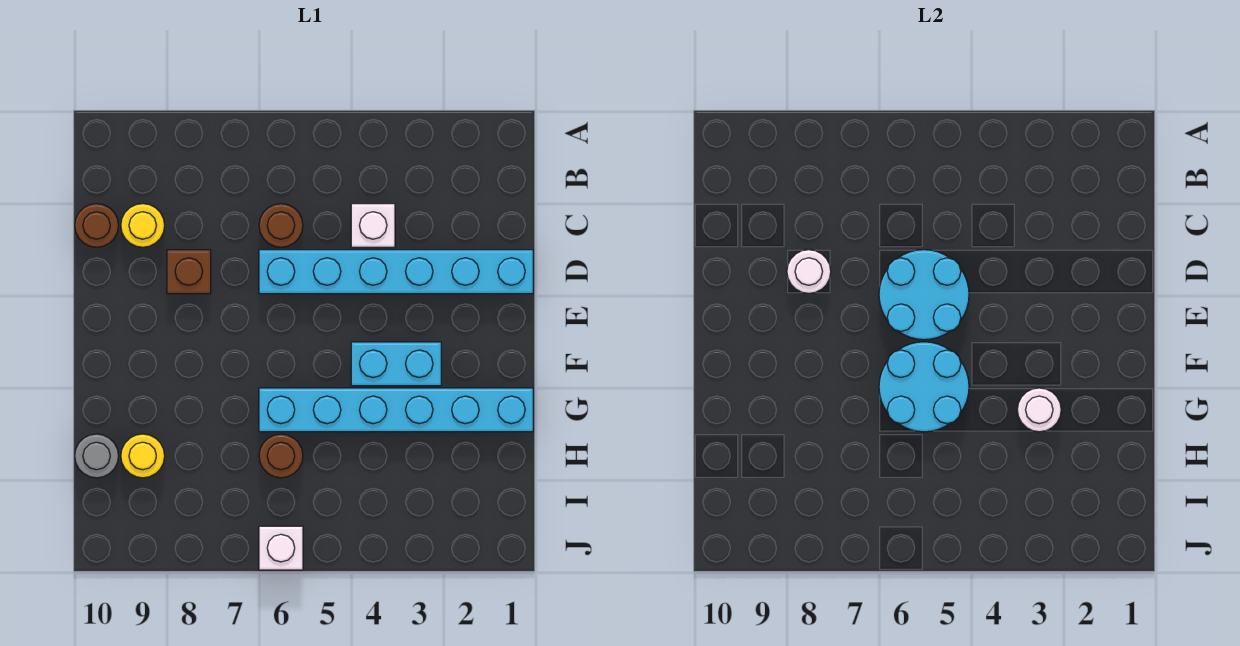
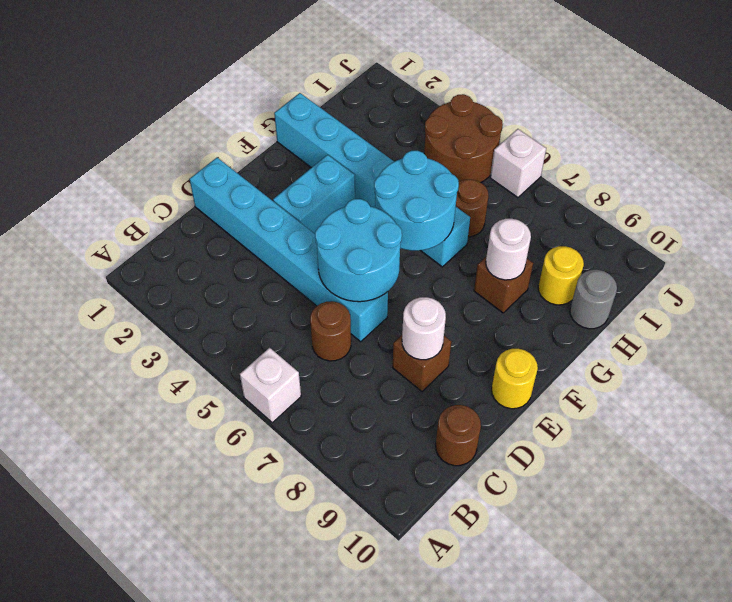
white 1x1 brick [351,204,395,247] -> white 1x1 brick moved to [240,348,301,423]
yellow 1x1 round brick [121,204,165,247] -> yellow 1x1 round brick moved to [492,349,538,409]
cyan 1x2 brick [351,342,441,386] -> cyan 1x2 brick turned to [273,155,355,234]
white 1x1 round brick [1017,388,1061,432] -> white 1x1 round brick moved to [486,219,531,280]
none -> brown 1x1 brick [474,256,533,313]
none -> brown 2x2 round brick [424,94,503,183]

